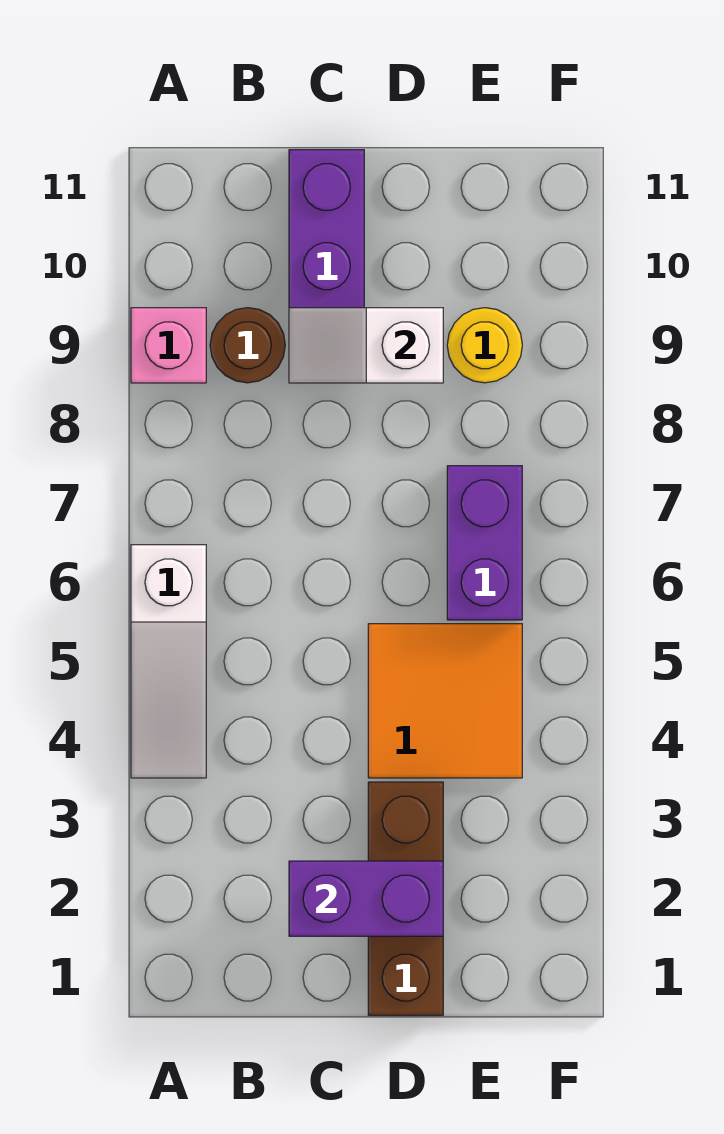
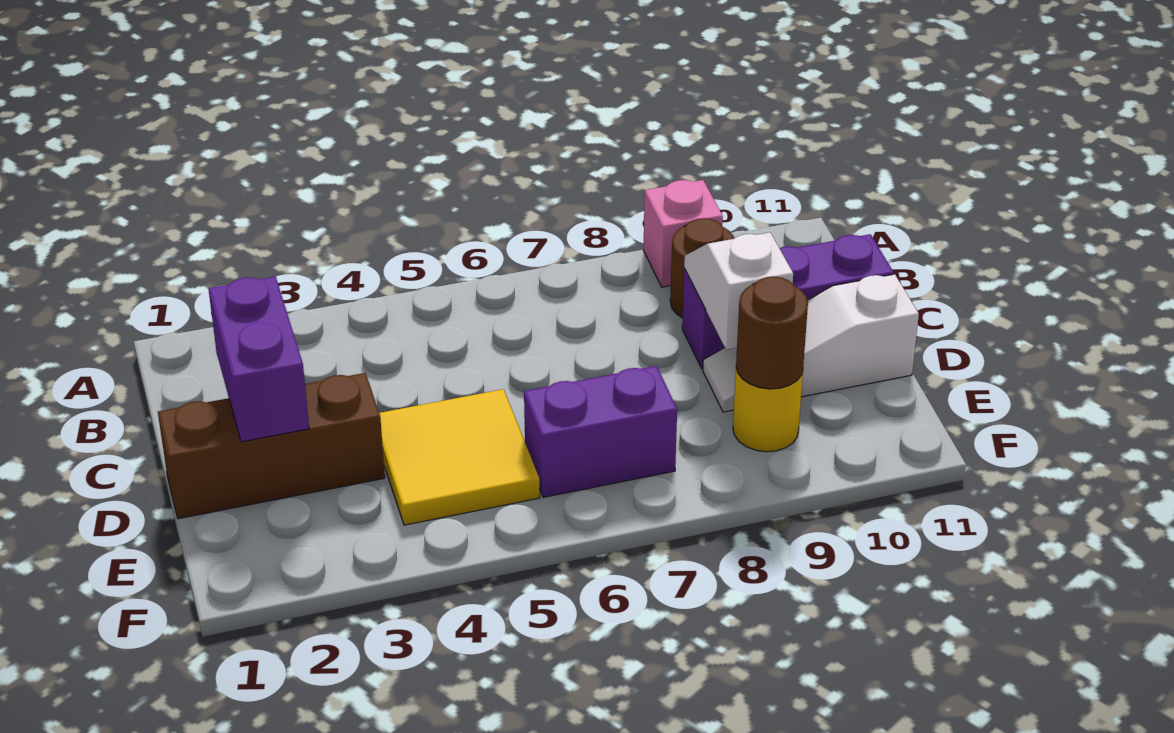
white 1x3 slope [131,545,206,778] -> white 1x3 slope moved to [703,274,919,412]
orange 2x2 tile [368,624,522,778] -> yellow 2x2 tile [379,389,540,525]
none -> brown 1x1 round brick [736,277,808,389]

